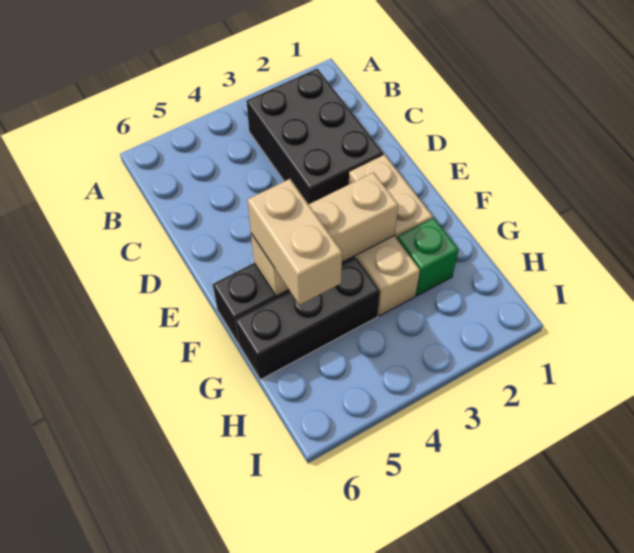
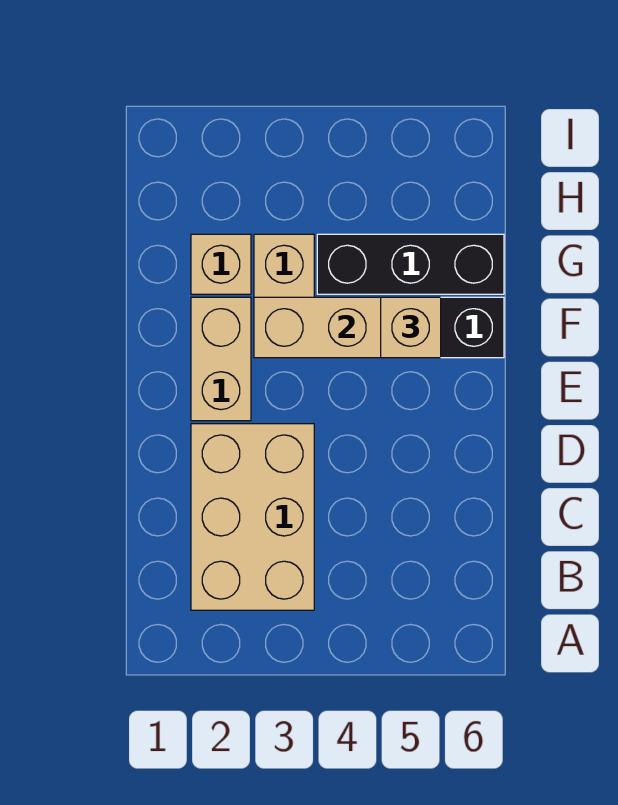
black 2x3 brick [246,68,384,204] -> tan 2x3 brick [191,424,314,610]
tan 1x2 brick [248,179,342,305] -> tan 1x1 brick [381,297,441,358]
green 1x1 brick [397,218,459,296] -> tan 1x1 brick [191,234,251,294]

